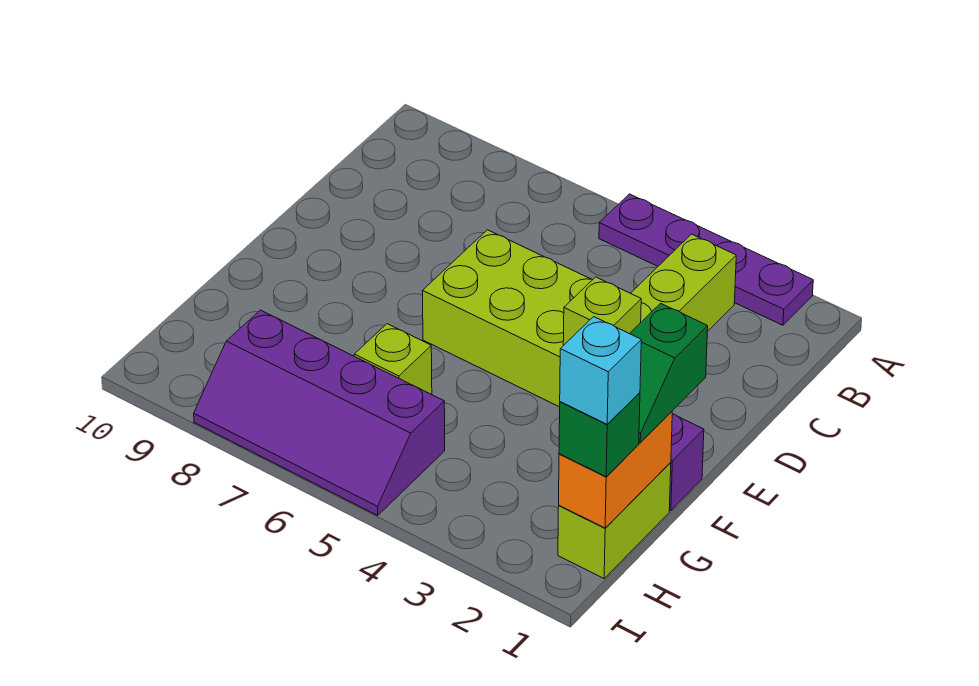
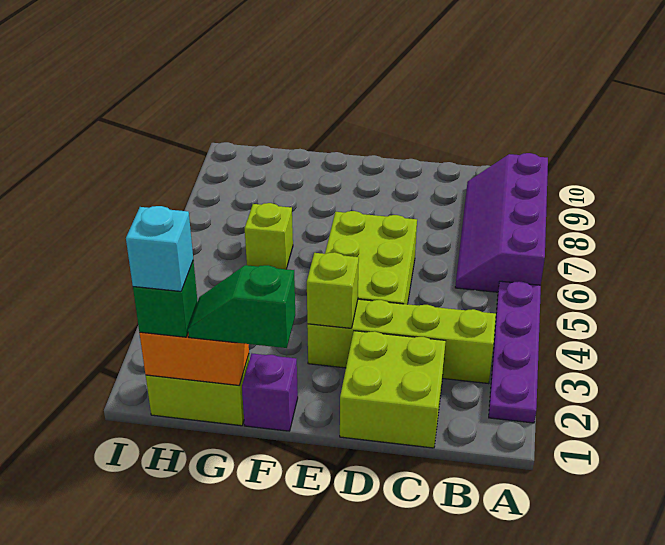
none -> lime 2x2 brick [340,331,446,448]
purple 2x4 slope [194,310,445,515] -> purple 2x4 slope moved to [455,153,548,292]

